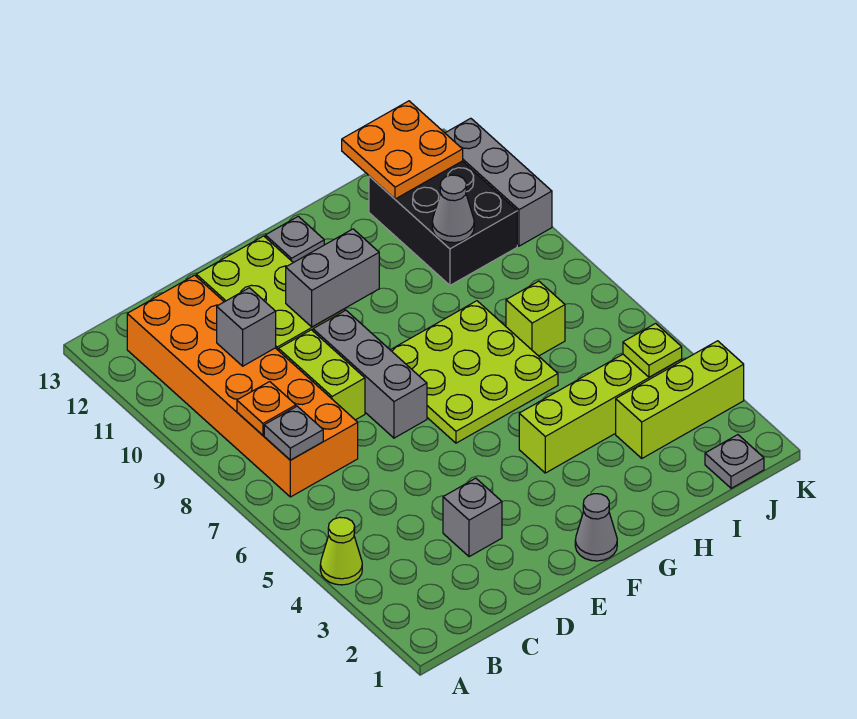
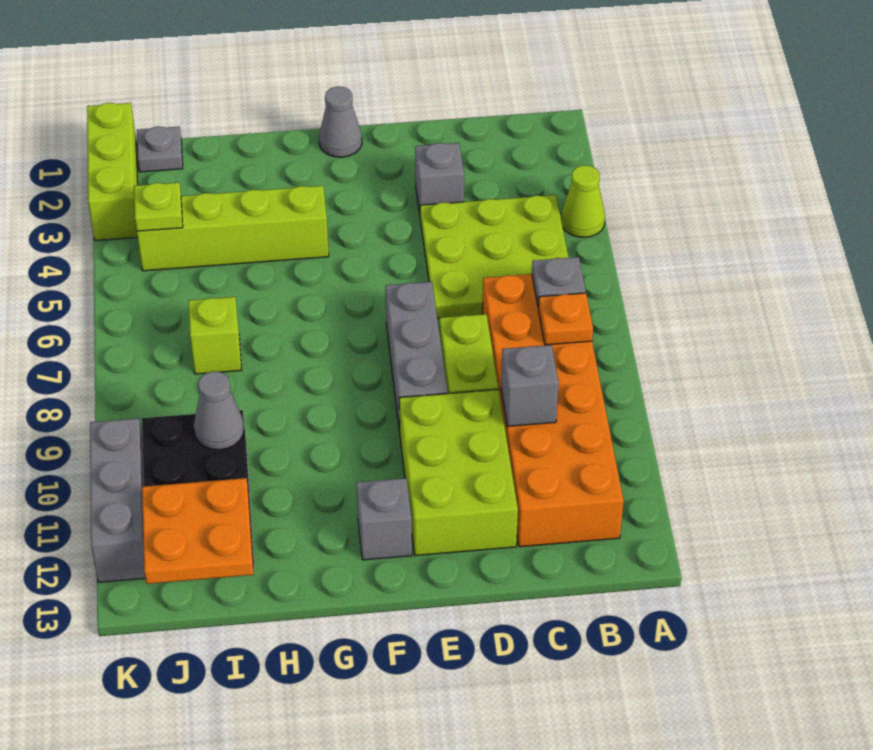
grey 1x2 brick [286,229,379,327] -> none
lime 3x3 plate [391,301,558,443] -> lime 3x3 plate moved to [420,195,568,319]
lime 1x3 brick [616,341,744,458] -> lime 1x3 brick turned to [87,103,138,241]

